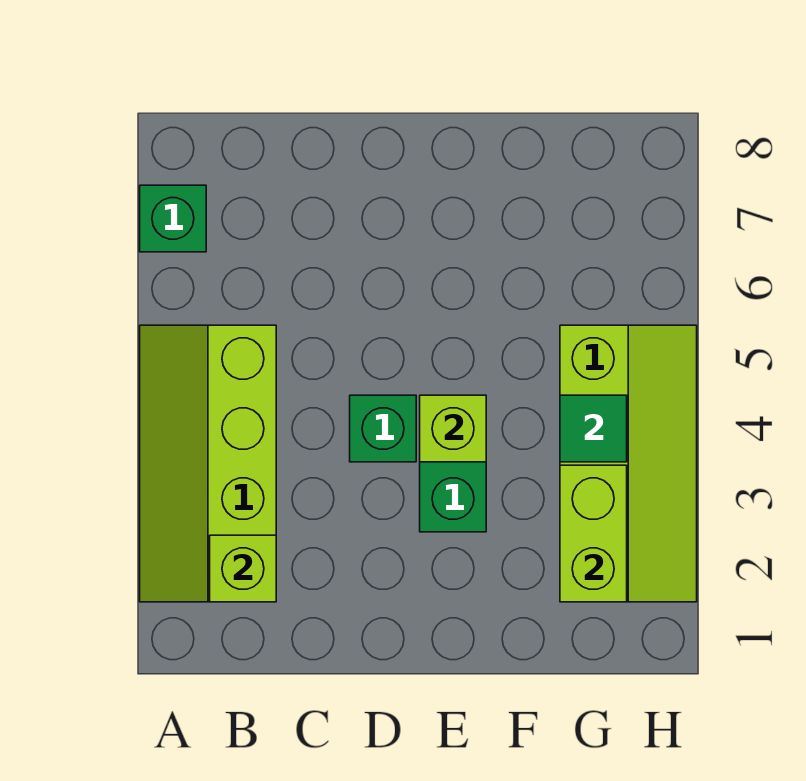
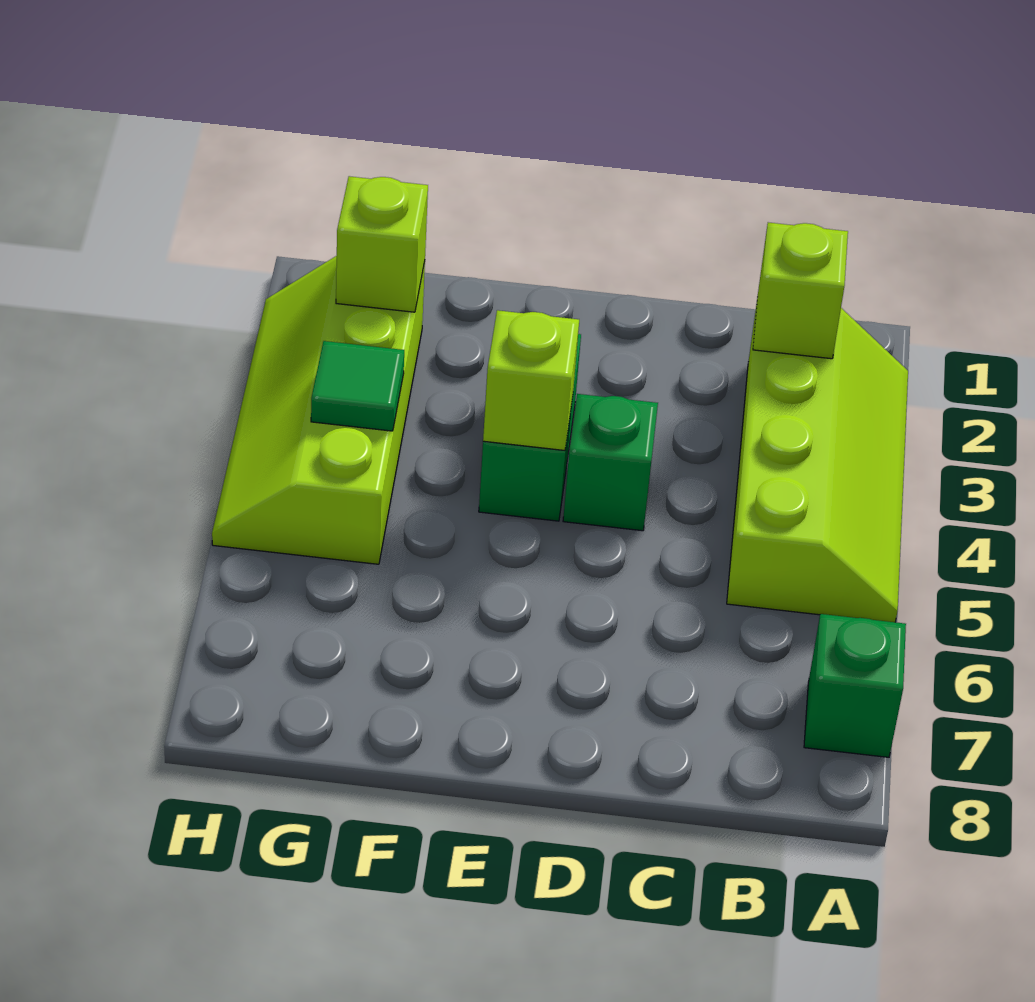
lime 1x2 brick [560,465,627,602] -> lime 1x1 brick [336,176,428,312]

